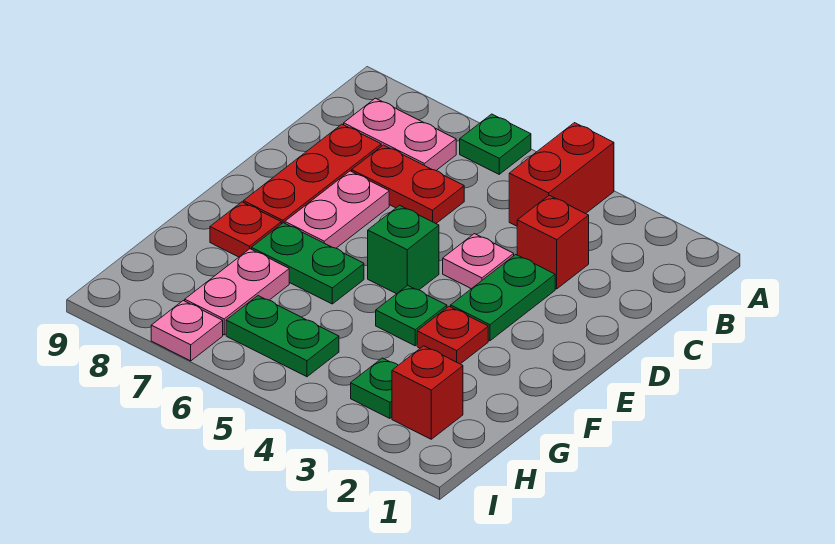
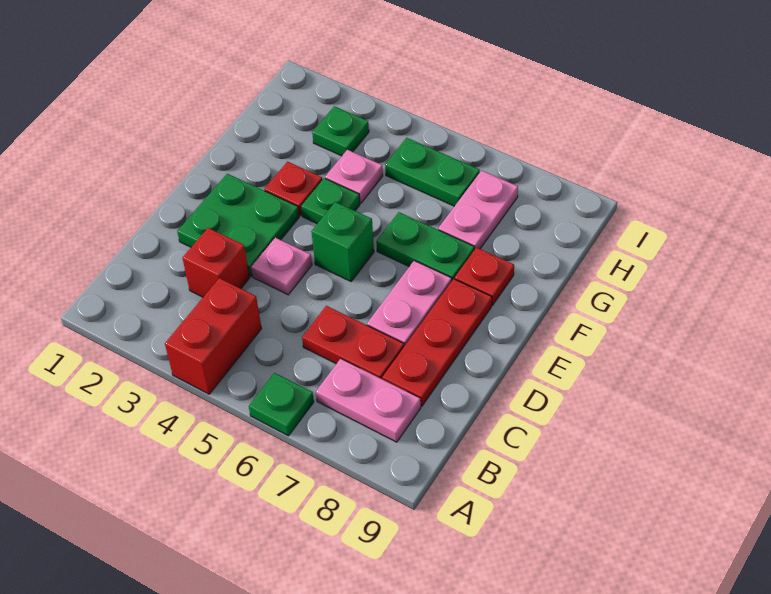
green 1x2 plate [451,255,555,341] -> green 2x2 plate [177,174,299,276]
red 1x1 brick [392,346,463,439] -> none
pink 1x1 plate [151,301,223,361] -> pink 1x1 plate moved to [325,150,383,203]

